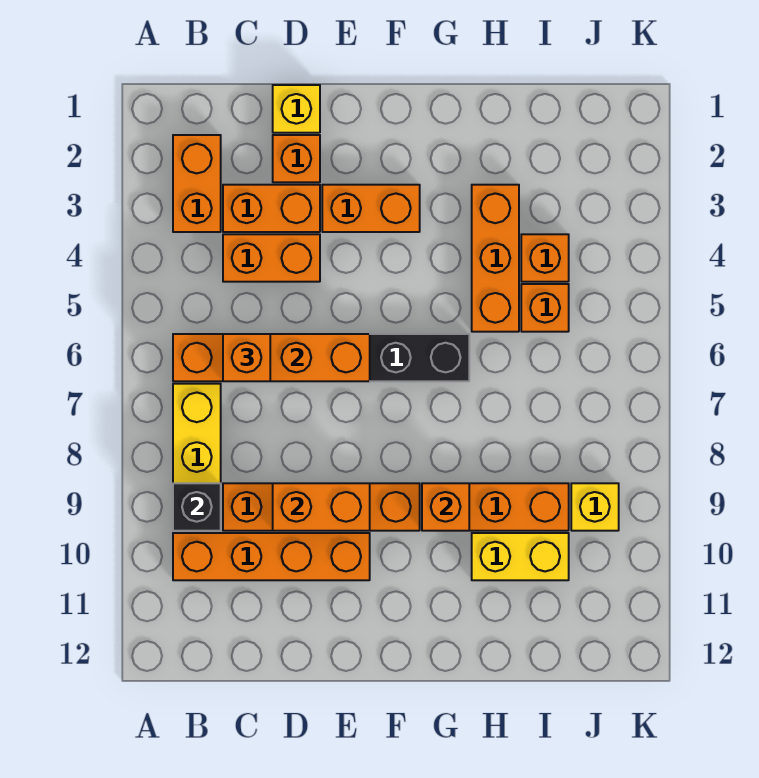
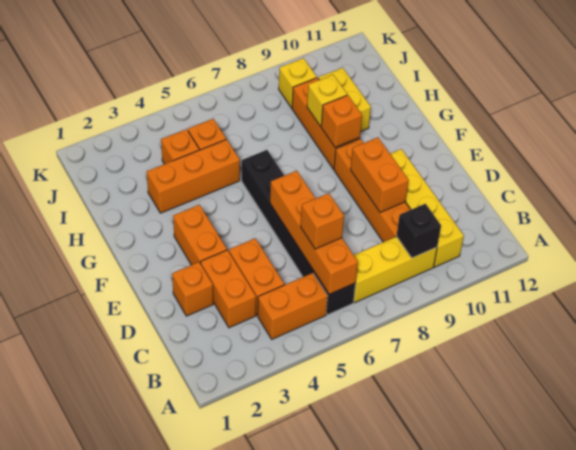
orange 1x2 brick [173,135,221,232] -> orange 1x2 brick moved to [258,273,328,339]
orange 1x4 brick [173,533,370,580] -> yellow 1x4 brick [390,149,464,267]
yellow 1x1 brick [273,85,320,133] -> yellow 1x1 brick moved to [307,75,347,126]

